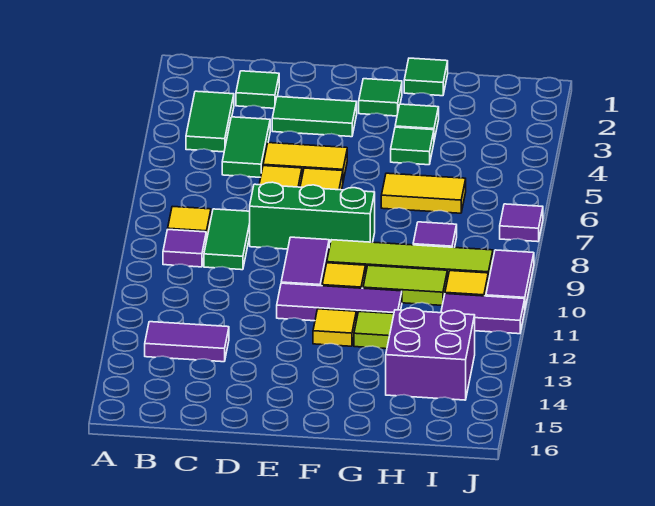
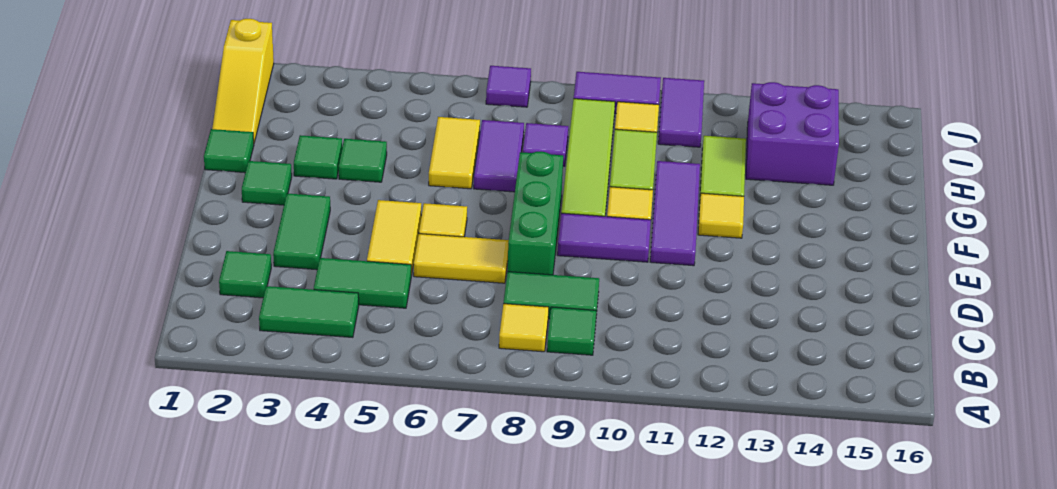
purple 1x1 tile [163,230,206,267] -> green 1x1 tile [547,307,596,355]
purple 1x2 tile [145,322,229,362] -> purple 1x2 tile moved to [474,120,524,192]
none -> yellow 1x3 slope [212,19,274,143]

